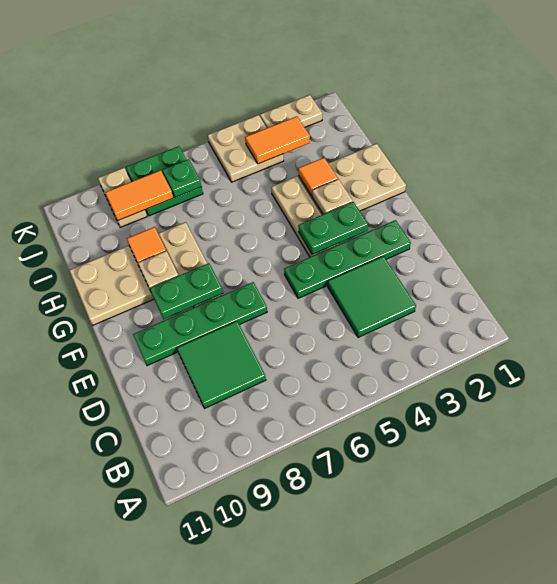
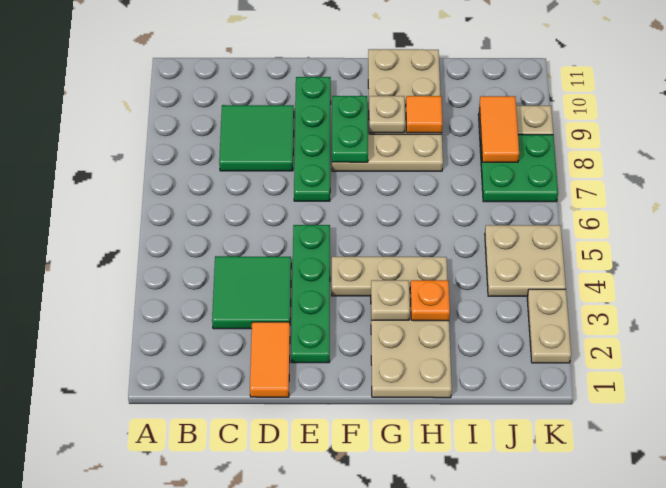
green 1x2 plate [298,202,368,254] -> none
orange 1x1 tile [298,158,338,196] -> orange 1x1 plate [410,280,450,321]
orange 1x2 tile [245,116,310,164] -> orange 1x2 tile moved to [250,322,290,397]
green 1x1 plate [163,159,202,197] -> none

